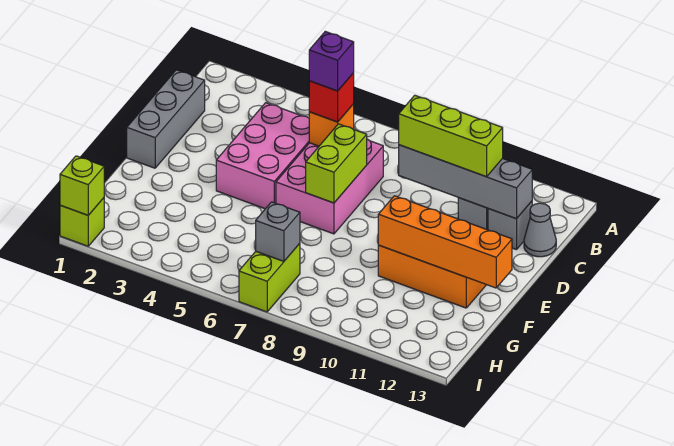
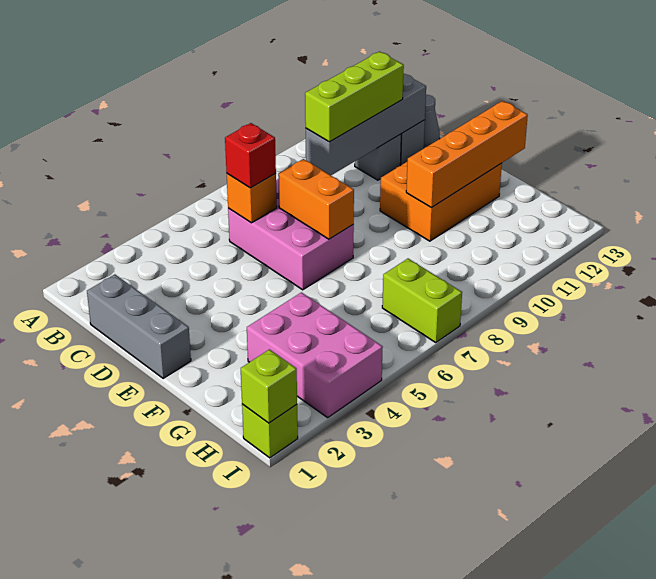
pink 2x3 brick [216,103,309,209] -> pink 2x3 brick moved to [247,292,383,418]
purple 1x1 brick [309,31,354,91] -> none
lime 1x2 brick [306,124,367,203] -> orange 1x2 brick [278,159,354,239]
grey 1x1 brick [256,202,300,261] -> none

